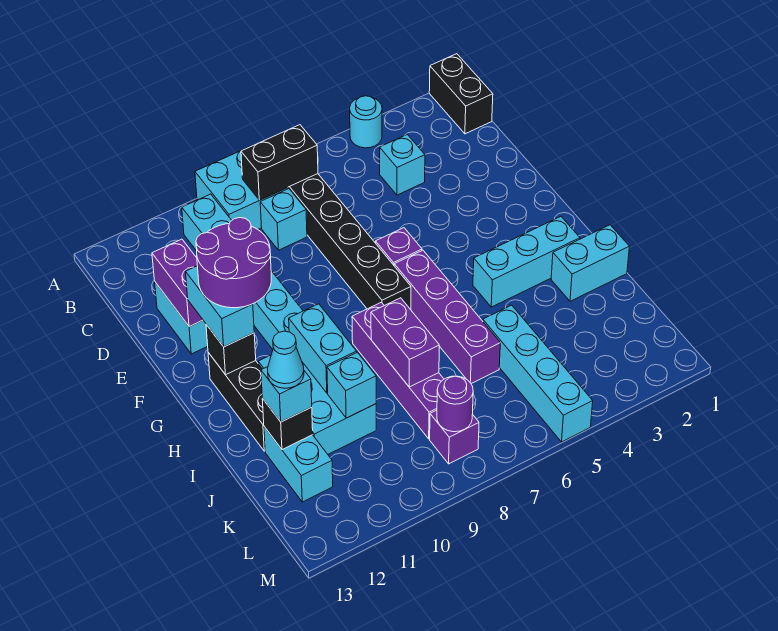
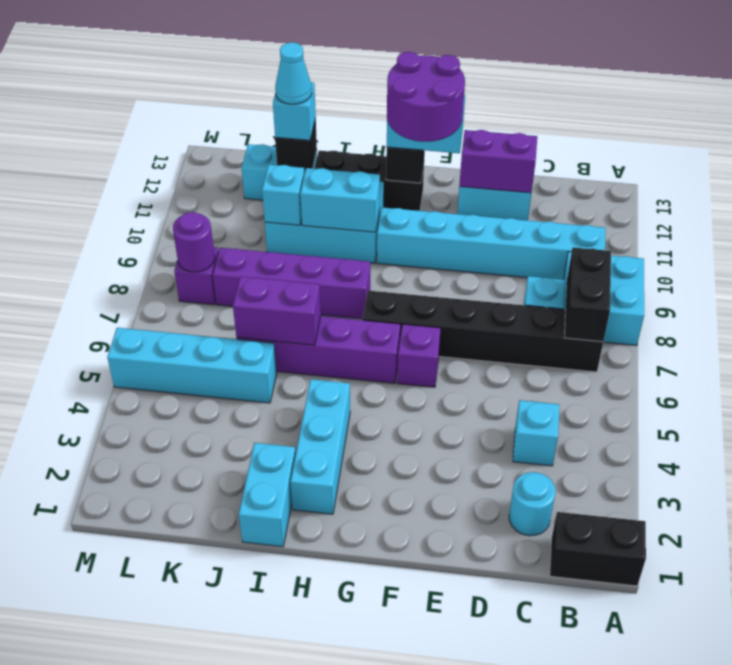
cyan 1x1 round brick [350,96,382,148] -> cyan 1x1 round brick moved to [509,472,556,536]
purple 1x2 brick [371,298,439,387] -> purple 1x2 brick moved to [233,276,321,345]

